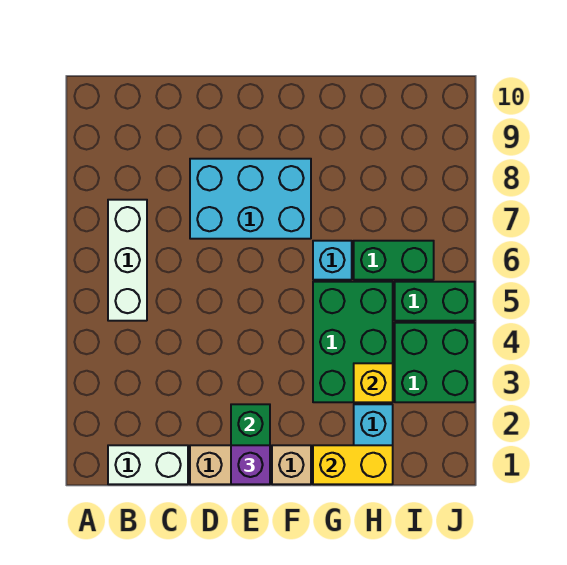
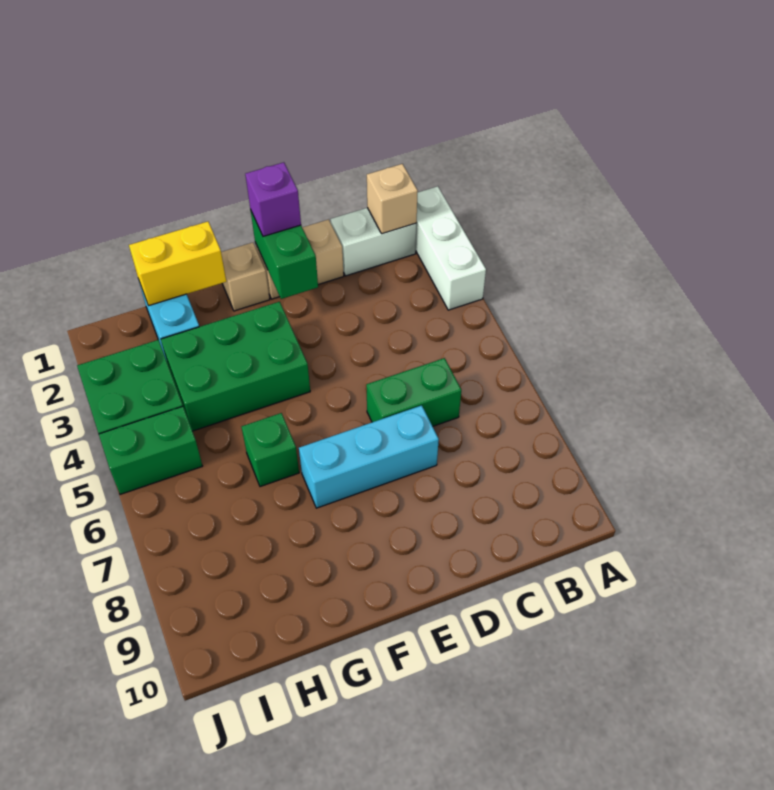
none -> tan 1x1 brick [367,164,418,234]
white 1x3 brick [108,200,147,321] -> white 1x3 brick moved to [416,186,486,310]
cyan 2x3 brick [190,159,311,239] -> cyan 1x3 brick [299,405,439,508]
green 2x3 brick [313,282,393,402] -> green 2x3 brick turned to [161,302,310,431]
cyan 1x1 brick [313,241,352,280] -> green 1x1 brick [242,413,299,487]
yellow 1x1 brick [354,363,393,402] -> none
green 1x2 brick [354,241,434,280] -> green 1x2 brick moved to [366,358,461,426]

